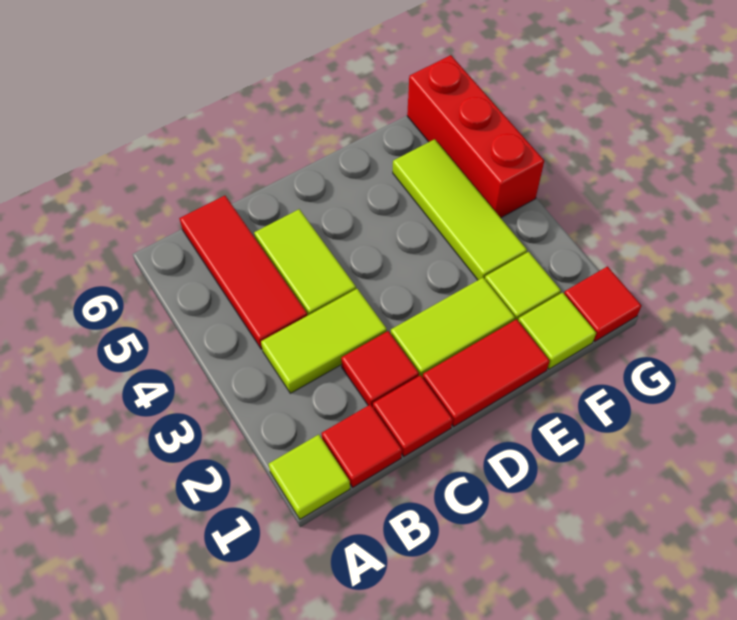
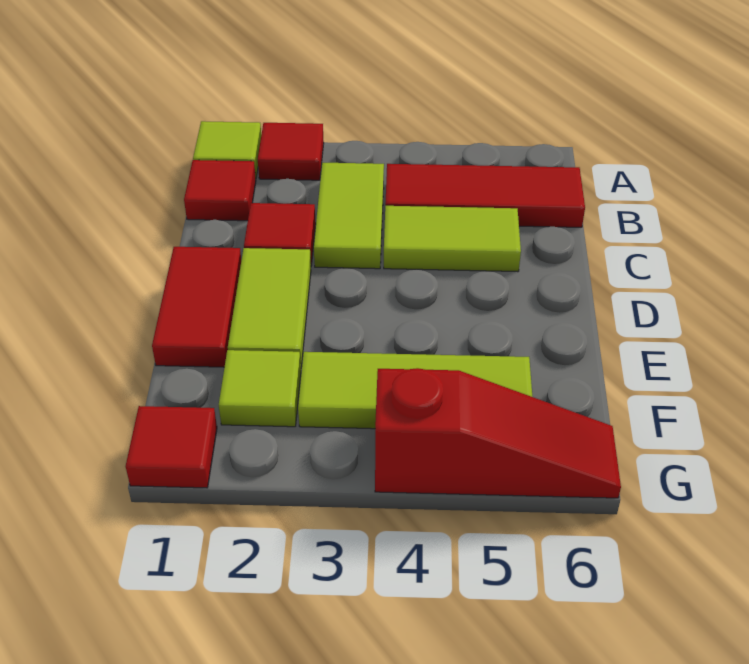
red 1x1 tile [373,375,453,456] -> red 1x1 tile moved to [258,123,324,180]
lime 1x1 tile [518,292,596,369] -> none
red 1x3 brick [407,55,544,218] -> red 1x3 slope [375,368,621,498]

